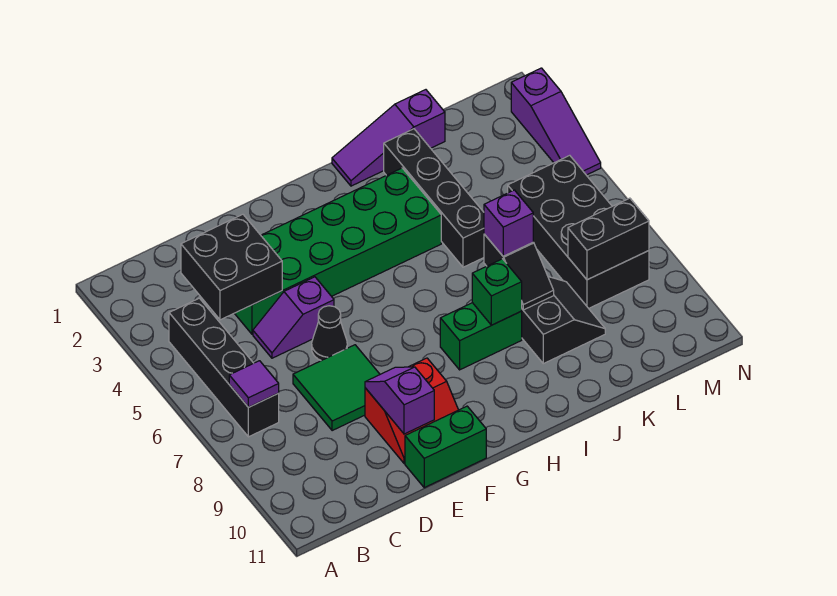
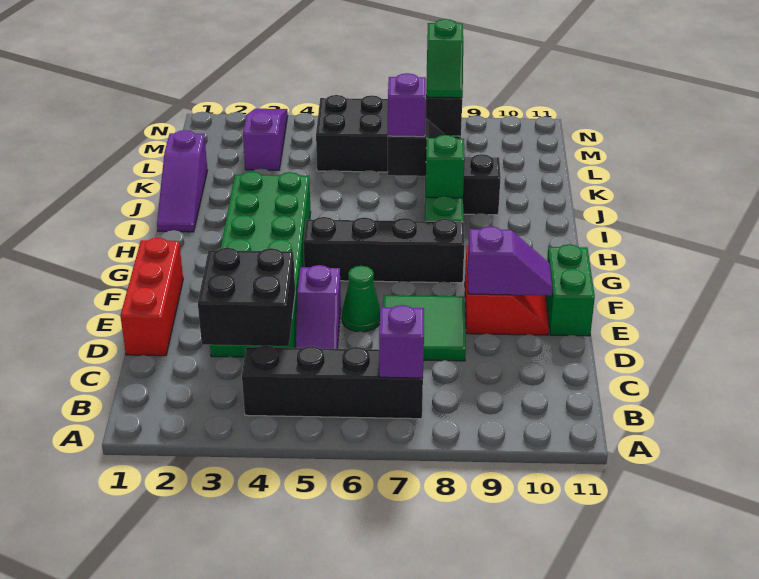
purple 1x1 tile [229,361,279,407] -> purple 1x1 brick [379,305,424,378]
none -> red 1x3 brick [120,238,183,356]
black 1x1 cone [312,306,347,361] -> green 1x1 cone [342,266,380,332]
purple 1x2 slope [365,367,434,434] -> purple 1x2 slope turned to [467,226,553,296]
black 1x4 brick [384,129,484,267] -> black 1x4 brick moved to [303,217,464,283]
none -> green 1x2 slope [427,19,463,98]
purple 1x3 slope [511,68,601,175] -> purple 1x3 slope turned to [243,109,288,170]

